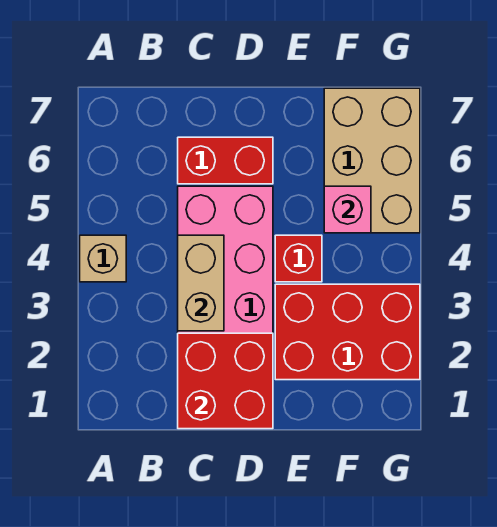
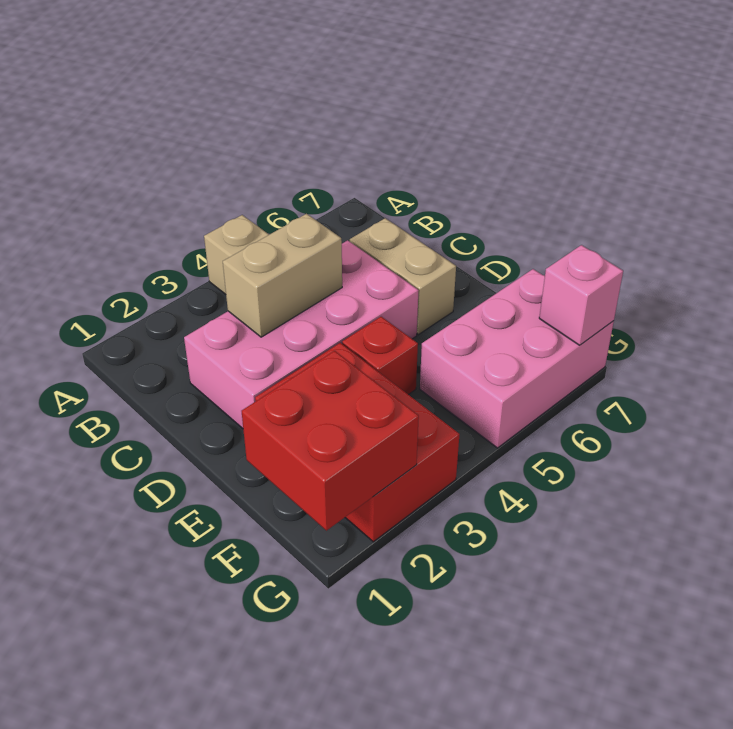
red 2x2 brick [178,333,273,429] -> red 2x2 brick moved to [242,351,419,531]
red 1x2 brick [178,137,273,184] -> tan 1x2 brick [350,218,456,334]
tan 2x3 brick [324,88,420,233] -> pink 2x3 brick [420,269,614,448]
pink 1x1 brick [324,186,371,233] -> pink 1x1 brick moved to [539,245,623,345]

